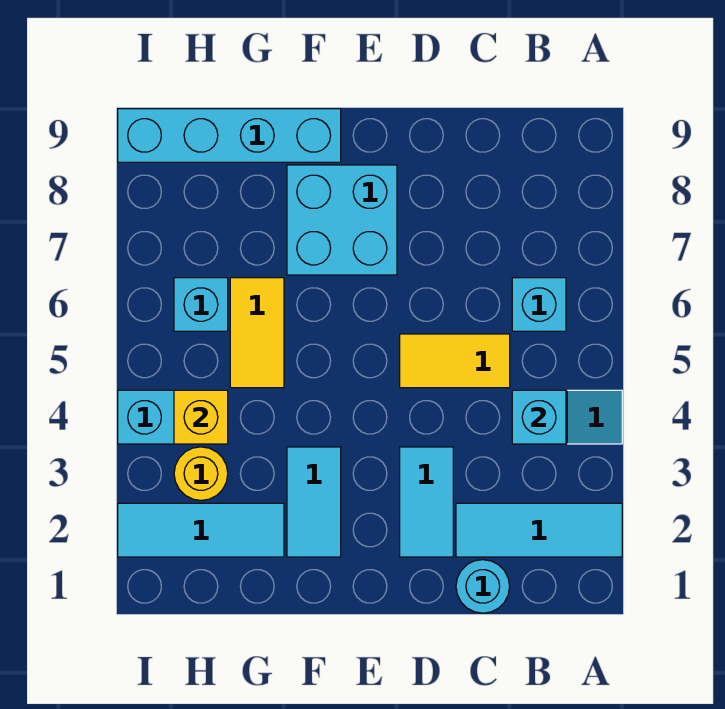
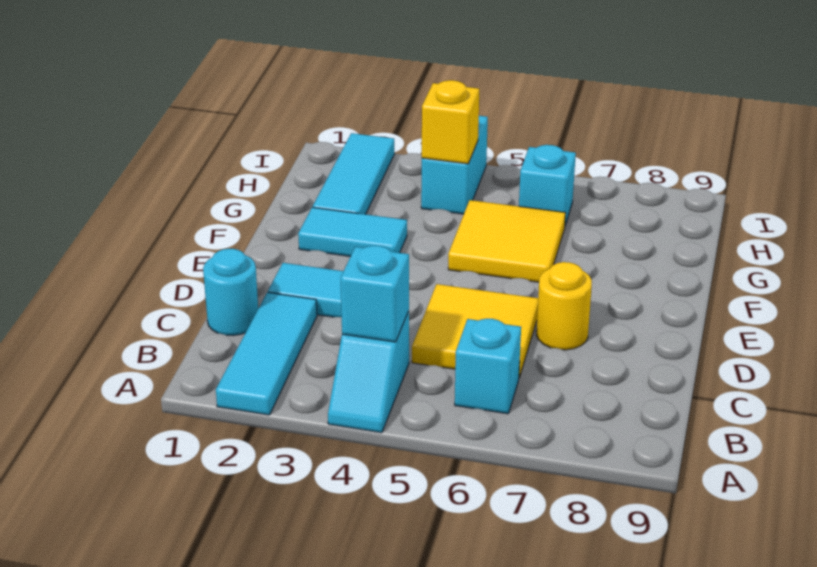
yellow 1x2 tile [400,334,510,388] -> yellow 2x2 tile [412,284,538,377]
cyan 2x2 brick [287,165,397,275] -> none
cyan 1x4 brick [118,109,341,162] -> none
yellow 1x2 tile [230,278,284,388] -> yellow 2x2 tile [448,200,566,282]
yellow 1x1 round brick [174,447,228,500] -> yellow 1x1 round brick moved to [536,262,592,350]

